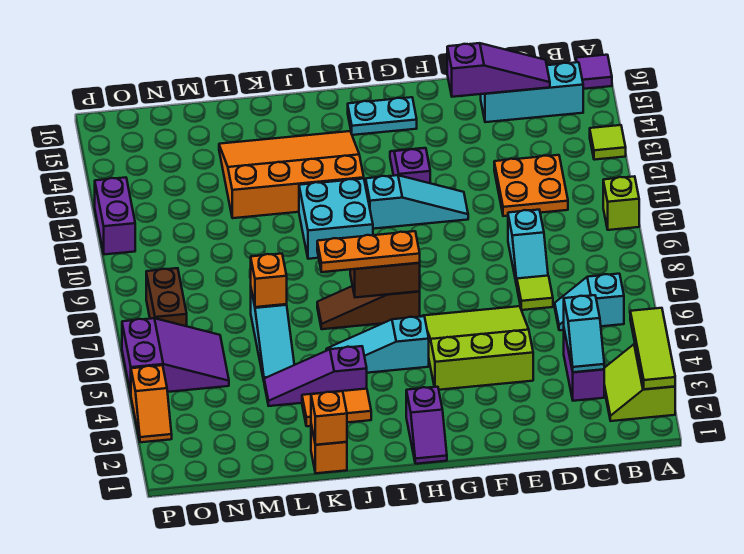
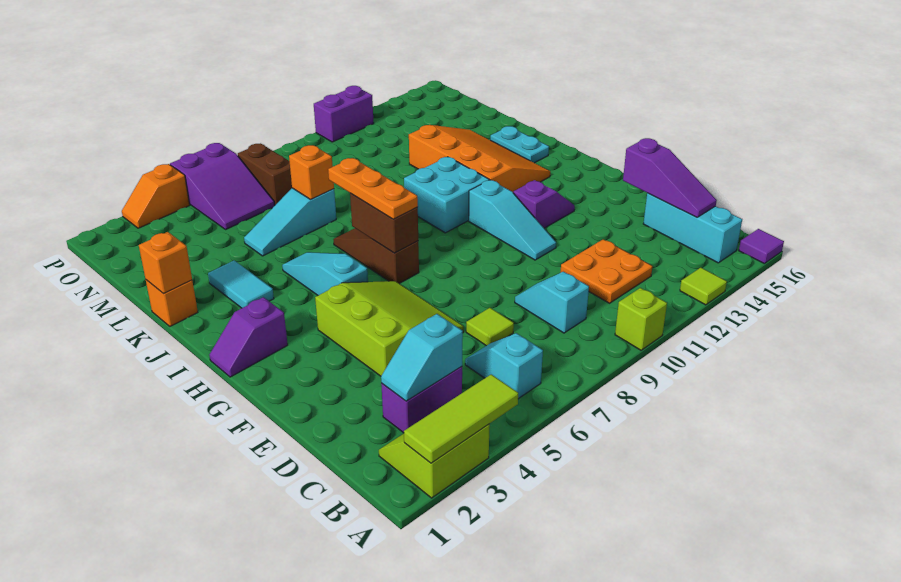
cyan 1x2 slope [508,210,548,285] -> cyan 1x2 slope turned to [515,272,589,333]
cyan 1x2 plate [348,97,417,135] -> cyan 1x2 plate moved to [490,126,549,163]
orange 1x2 tile [302,389,371,426] -> cyan 1x2 tile [208,261,274,308]
purple 1x3 slope [264,346,367,406] -> none
brown 1x2 brick [146,268,187,326] -> brown 1x2 brick turned to [238,144,292,205]

